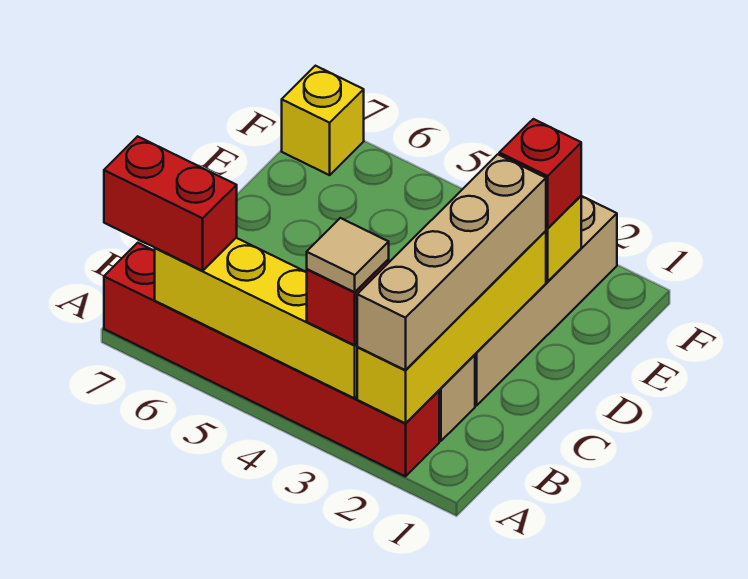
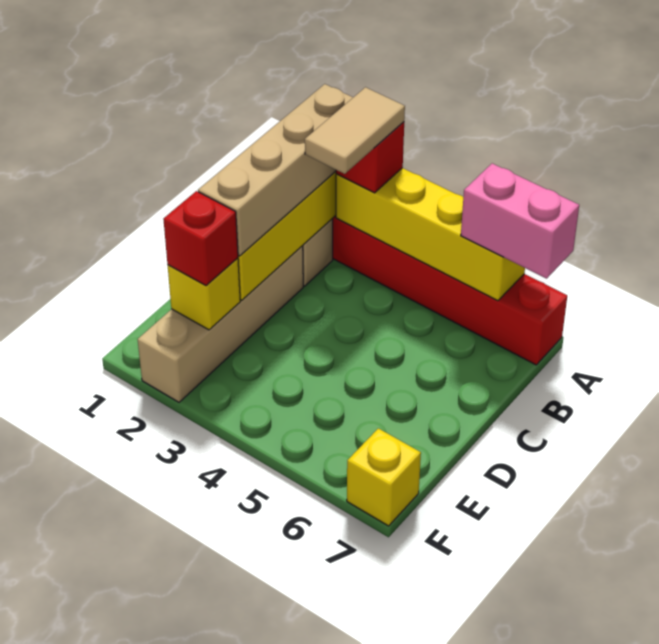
tan 1x1 tile [307,218,389,292] -> tan 1x2 tile [305,87,405,174]
red 1x2 brick [104,136,237,271] -> pink 1x2 brick [461,163,579,279]

